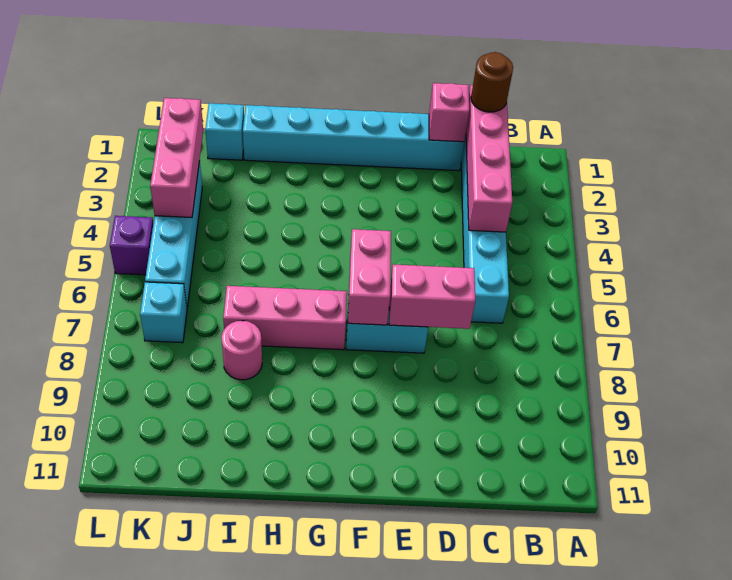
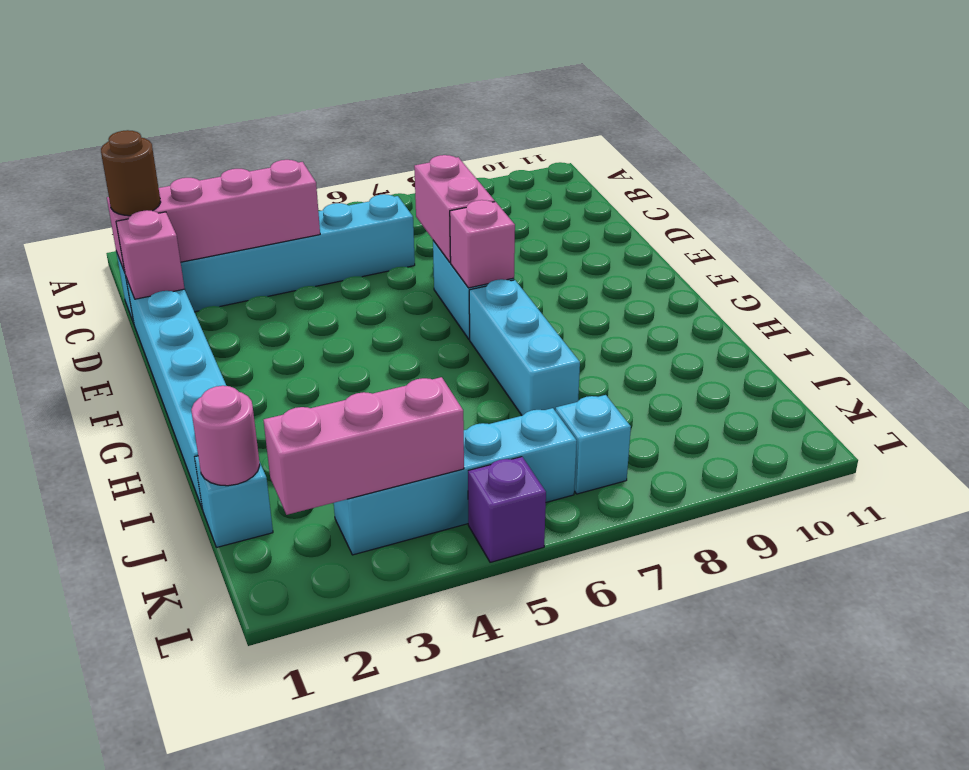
pink 1x2 brick [348,229,391,325] -> pink 1x1 brick [450,200,515,288]
pink 1x3 brick [223,286,347,350] -> cyan 1x3 brick [469,279,580,416]
pink 1x1 round brick [221,321,262,380] -> pink 1x1 round brick moved to [191,386,260,486]

